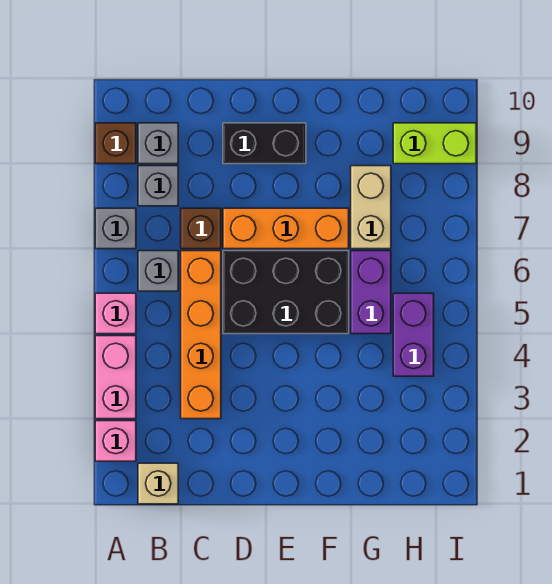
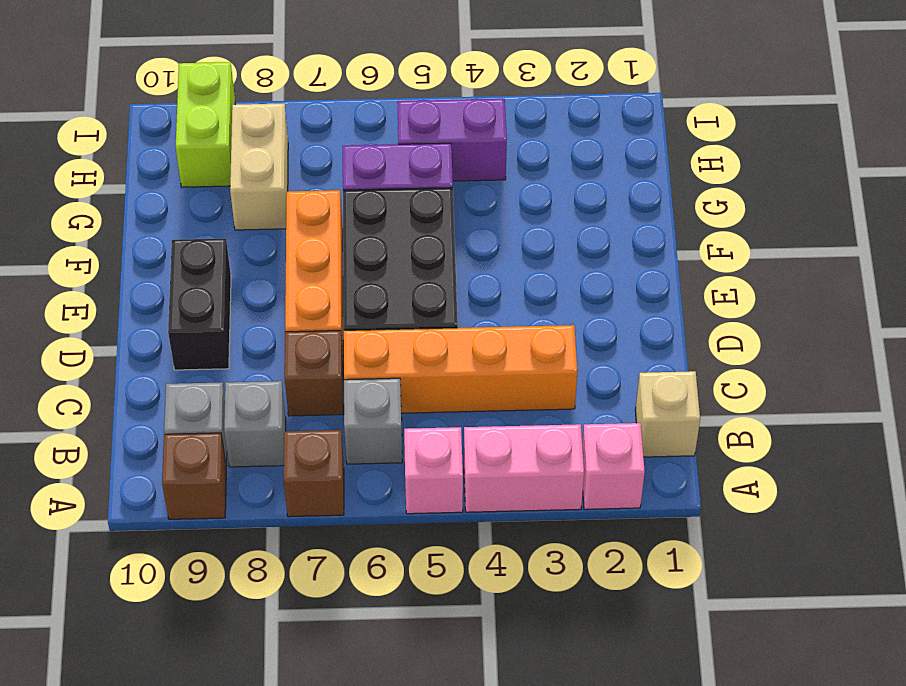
grey 1x1 brick [95,208,136,249] -> brown 1x1 brick [284,430,344,517]
tan 1x2 brick [351,166,391,249] -> tan 1x2 brick turned to [230,103,288,230]

